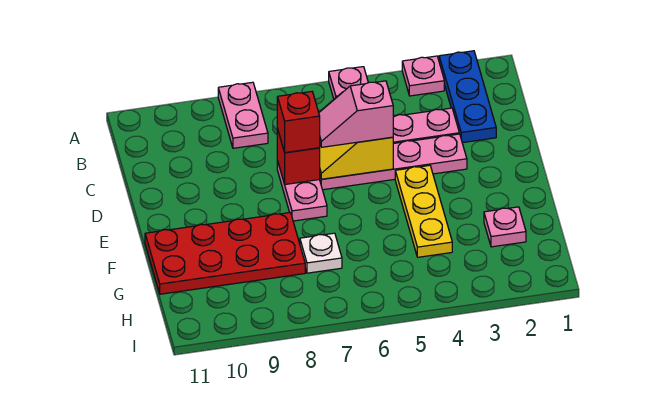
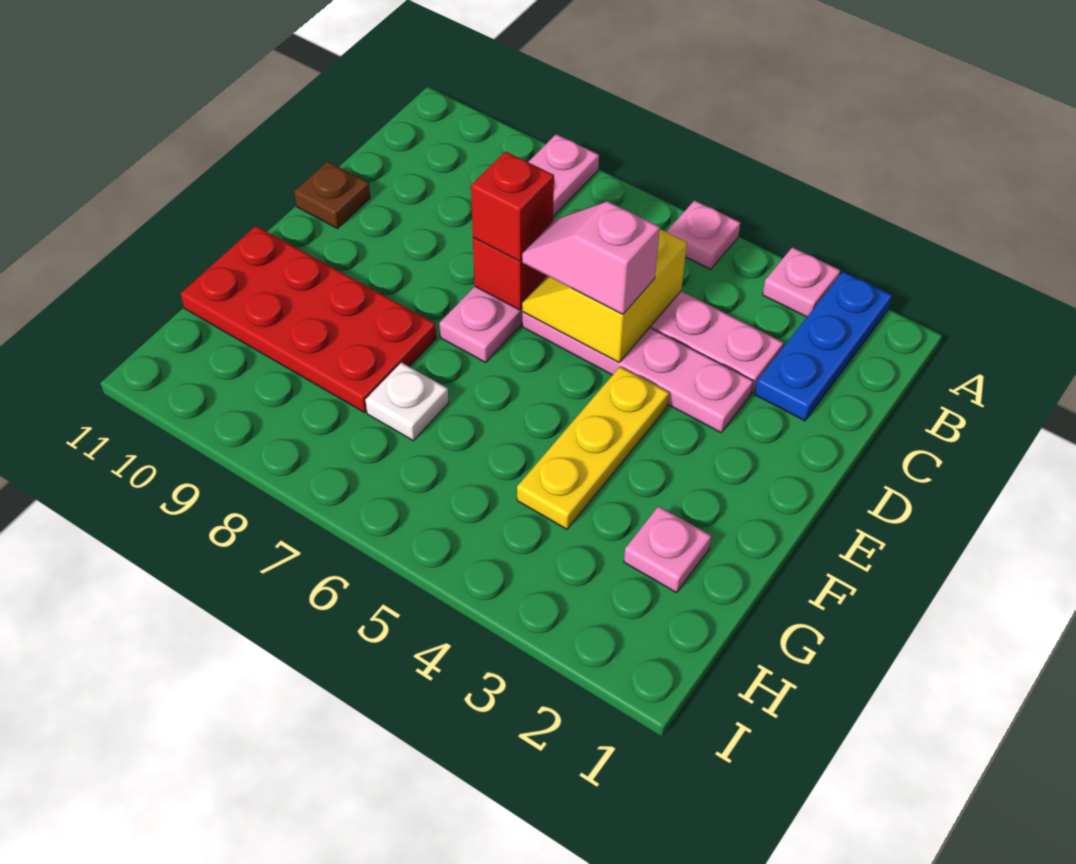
none -> brown 1x1 plate [294,161,370,228]

